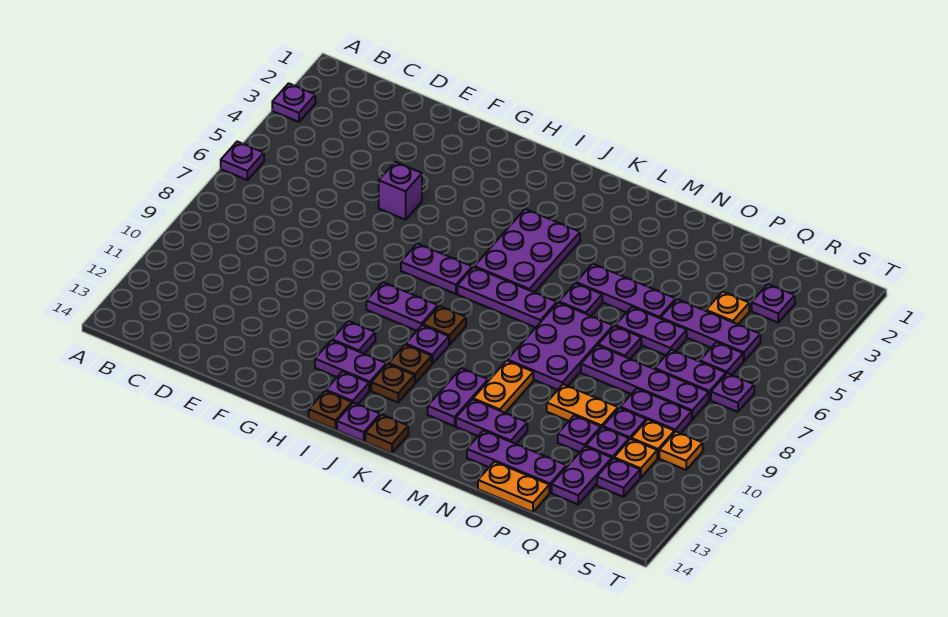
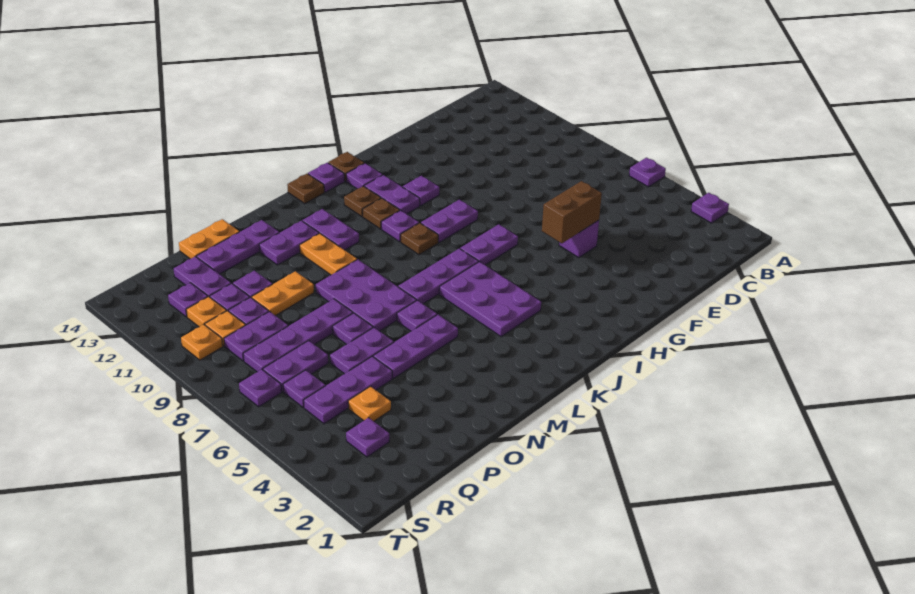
none -> brown 1x2 brick [542,181,602,243]
purple 1x2 plate [315,340,386,391] -> purple 1x2 plate turned to [364,175,420,214]

